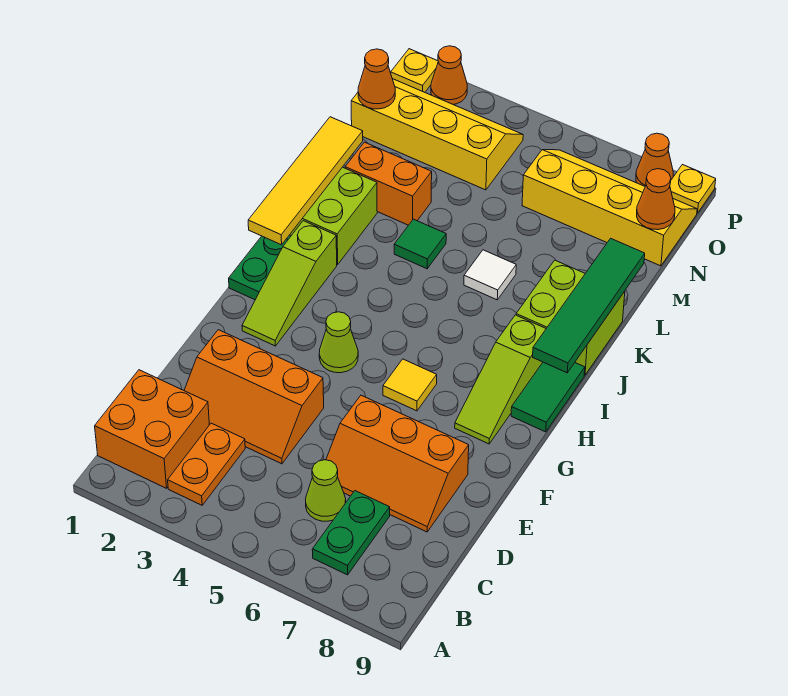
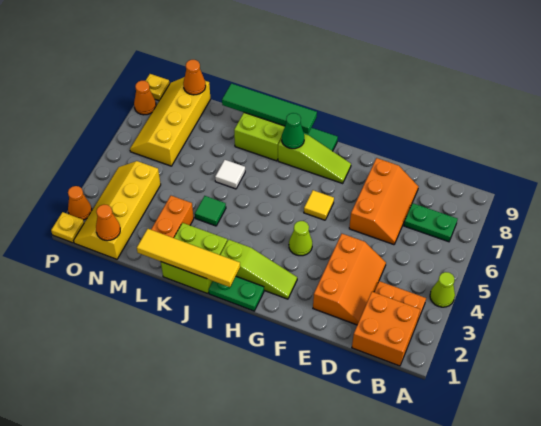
lime 1x1 cone [306,460,346,521] -> lime 1x1 cone moved to [430,272,455,307]
none -> green 1x1 cone [282,113,304,149]

